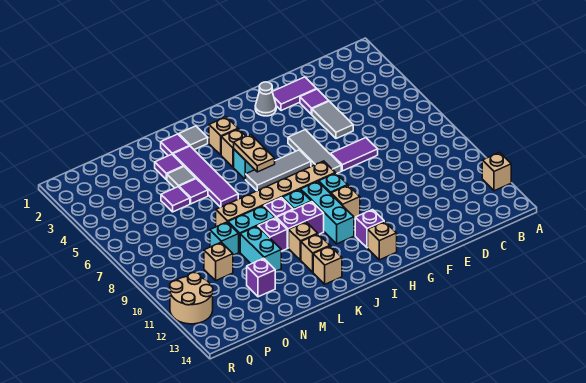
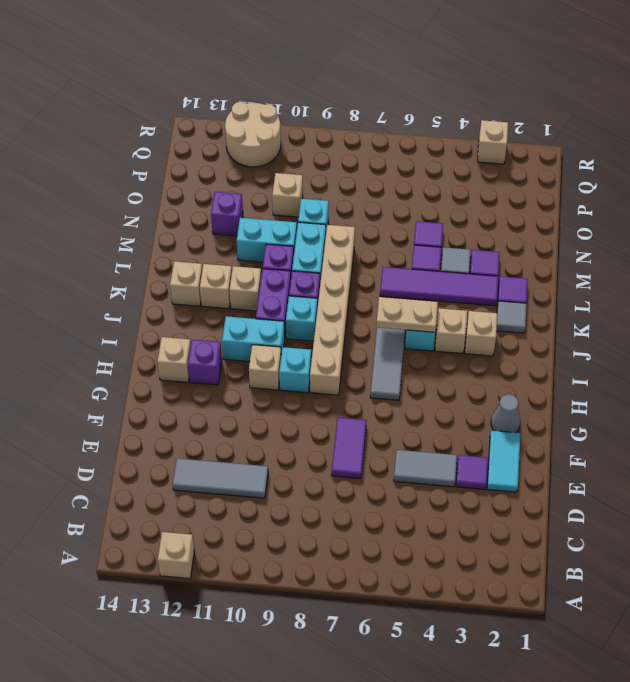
purple 1x2 tile [272,77,317,111] -> cyan 1x2 tile [487,431,520,492]
grey 1x3 tile [288,130,341,174] -> grey 1x3 tile moved to [173,458,268,498]
cyan 1x3 brick [301,181,354,244] -> cyan 1x2 brick [222,316,285,361]
none -> tan 1x1 brick [477,120,508,164]

